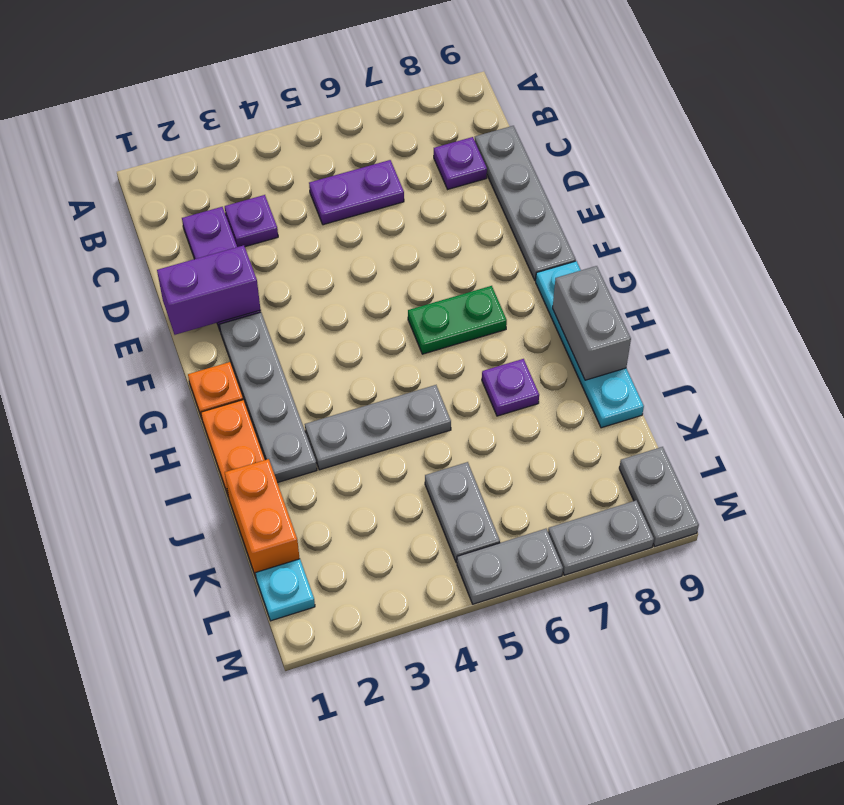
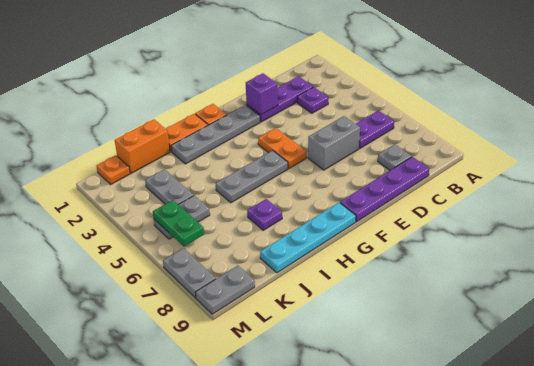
purple 1x2 plate [309,160,404,225] -> purple 1x2 plate turned to [356,111,394,148]
purple 1x1 plate [434,137,487,189] -> grey 1x1 plate [378,144,411,170]
grey 1x4 plate [475,126,576,281] -> purple 1x4 plate [340,157,429,222]
purple 1x2 brick [157,245,261,335] -> purple 1x1 brick [246,73,278,115]
none -> orange 1x2 plate [258,128,307,168]
green 1x2 plate [408,286,507,354] -> green 1x2 plate moved to [153,200,204,246]
grey 1x2 brick [553,266,631,380] -> grey 1x2 brick moved to [308,116,360,170]
grey 1x3 plate [305,385,451,470] -> grey 1x3 plate turned to [216,151,288,203]
cyan 1x1 plate [256,559,315,621] -> orange 1x1 plate [97,155,130,184]
grey 1x2 plate [457,529,563,604] -> grey 1x2 plate moved to [145,169,194,204]

